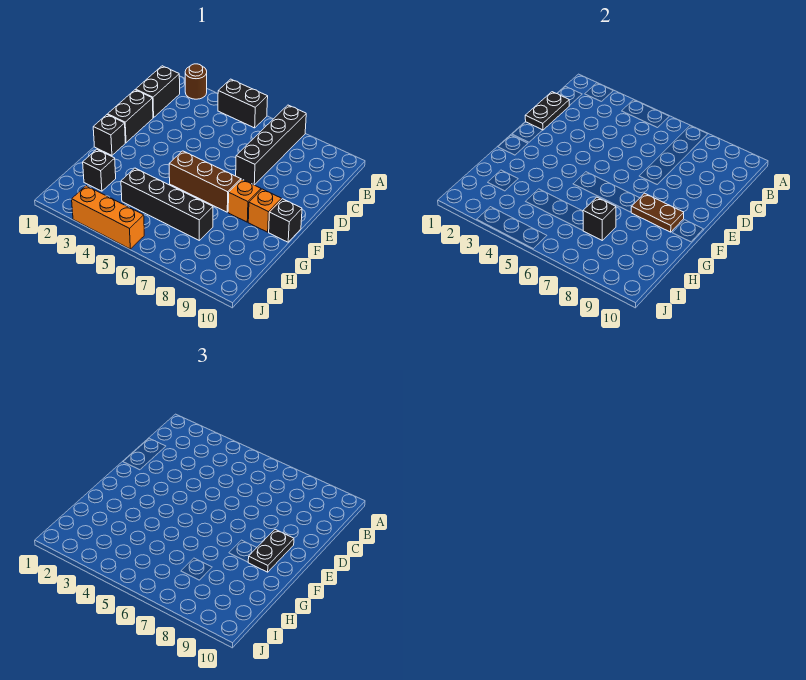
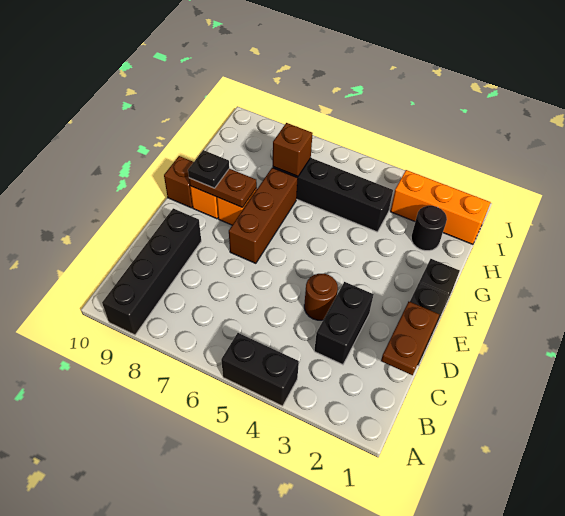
brown 1x1 round brick [185,64,207,99] -> brown 1x1 round brick moved to [304,274,338,320]
black 1x4 brick [236,105,306,185] -> black 1x4 brick moved to [102,208,201,335]
black 1x2 brick [136,66,180,118] -> black 1x2 brick moved to [314,282,374,365]
black 1x2 plate [525,92,569,130] -> brown 1x2 plate [381,302,439,375]
black 1x2 plate [248,529,294,572] -> black 1x1 plate [188,150,229,188]
brown 1x3 brick [169,151,241,212] -> brown 1x3 brick turned to [229,168,298,263]
black 1x1 brick [269,199,302,242] -> brown 1x1 brick [164,156,193,208]
black 1x1 brick [83,149,116,191] -> black 1x1 round brick [411,206,447,251]
black 1x1 brick [583,197,616,240] -> brown 1x1 brick [273,123,313,176]
orange 1x3 brick [72,186,144,249] -> orange 1x3 brick moved to [390,170,491,244]

